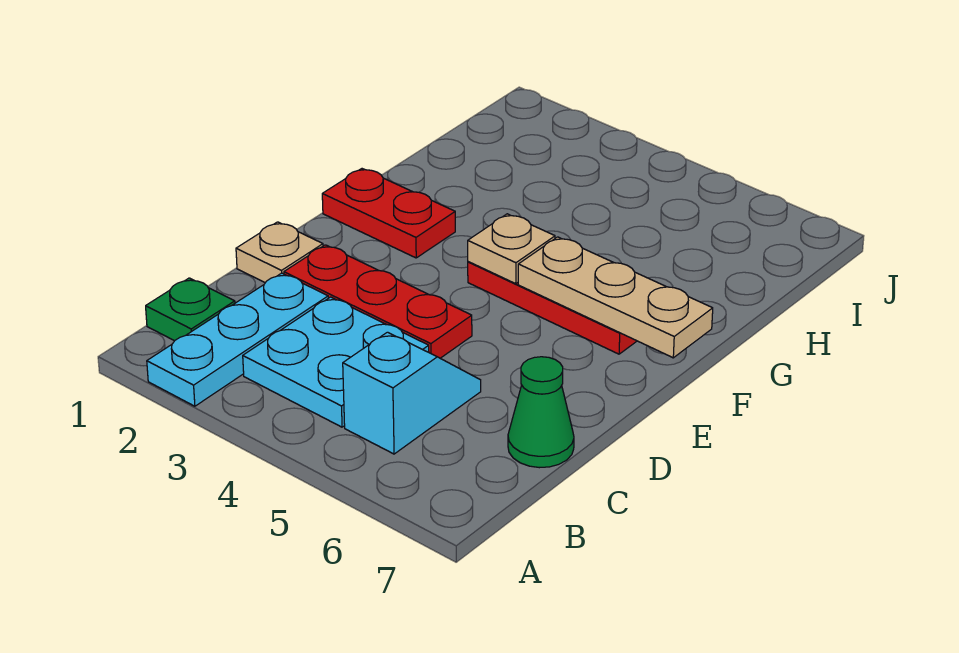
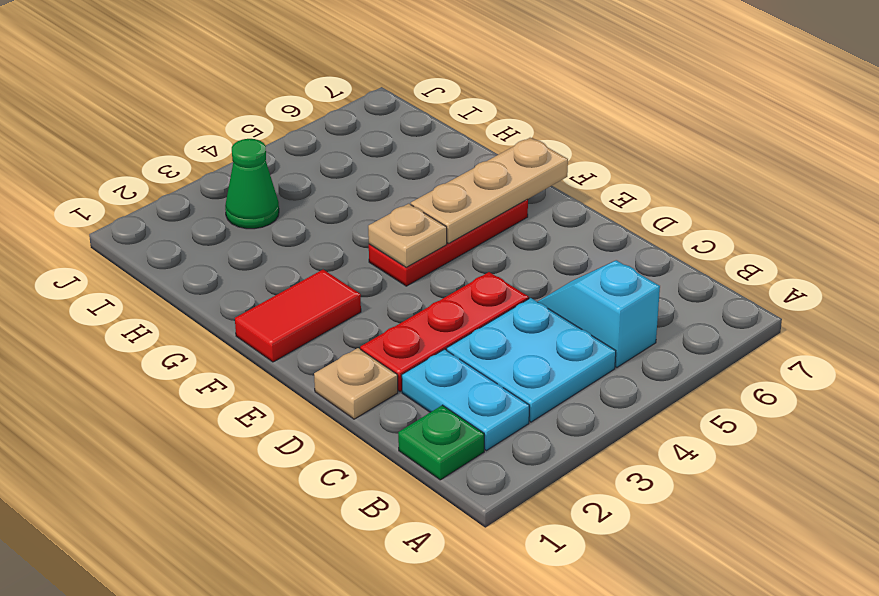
cyan 1x3 plate [147,273,328,406] -> cyan 1x2 plate [402,349,530,451]
green 1x1 cone [508,357,574,468] -> green 1x1 cone moved to [225,139,279,229]
red 1x2 plate [322,169,455,258] -> red 1x2 tile [235,270,361,362]

